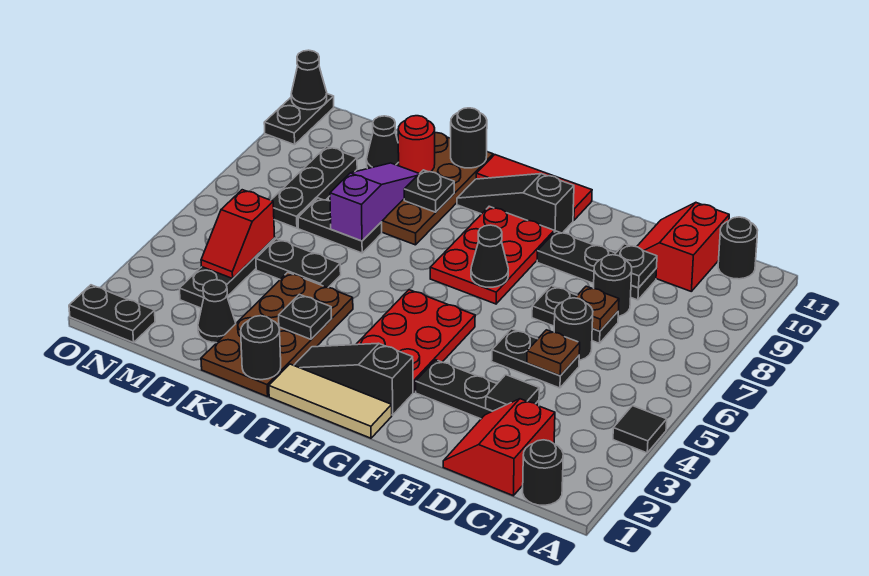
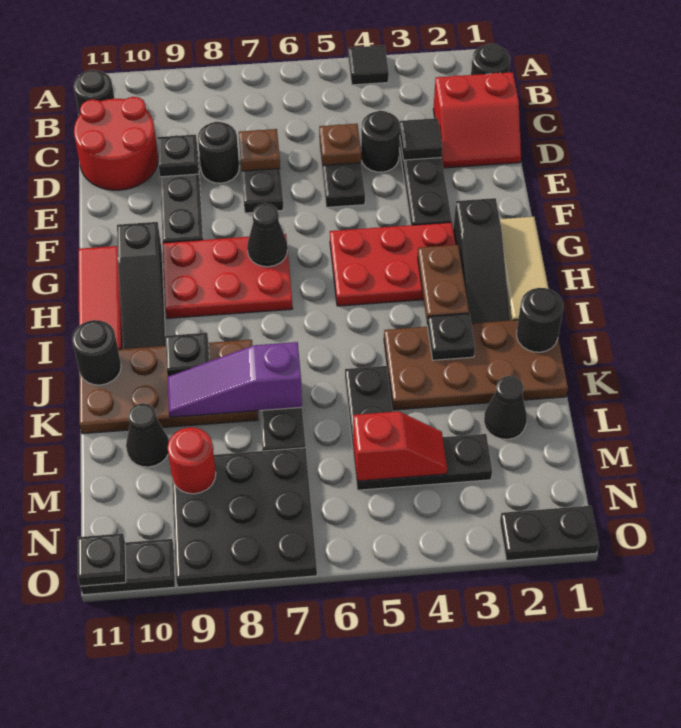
red 2x2 slope [637,203,729,291] -> red 2x2 round brick [74,97,158,190]
black 1x1 round brick [554,298,593,360] -> black 1x1 round brick moved to [361,111,400,172]
none -> brown 1x2 plate [418,245,469,324]
red 1x1 round brick [398,116,435,174] -> red 1x1 round brick moved to [167,427,216,494]
black 1x3 plate [271,146,357,228] -> black 3x3 plate [172,448,317,587]
black 1x2 plate [69,285,155,343] -> black 1x2 plate turned to [500,506,599,561]
black 1x1 cone [291,50,327,110] -> black 1x1 plate [78,534,126,586]

